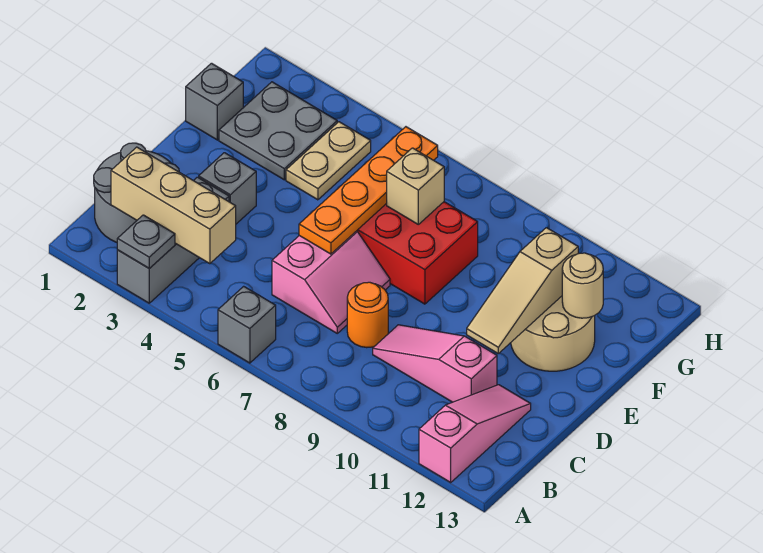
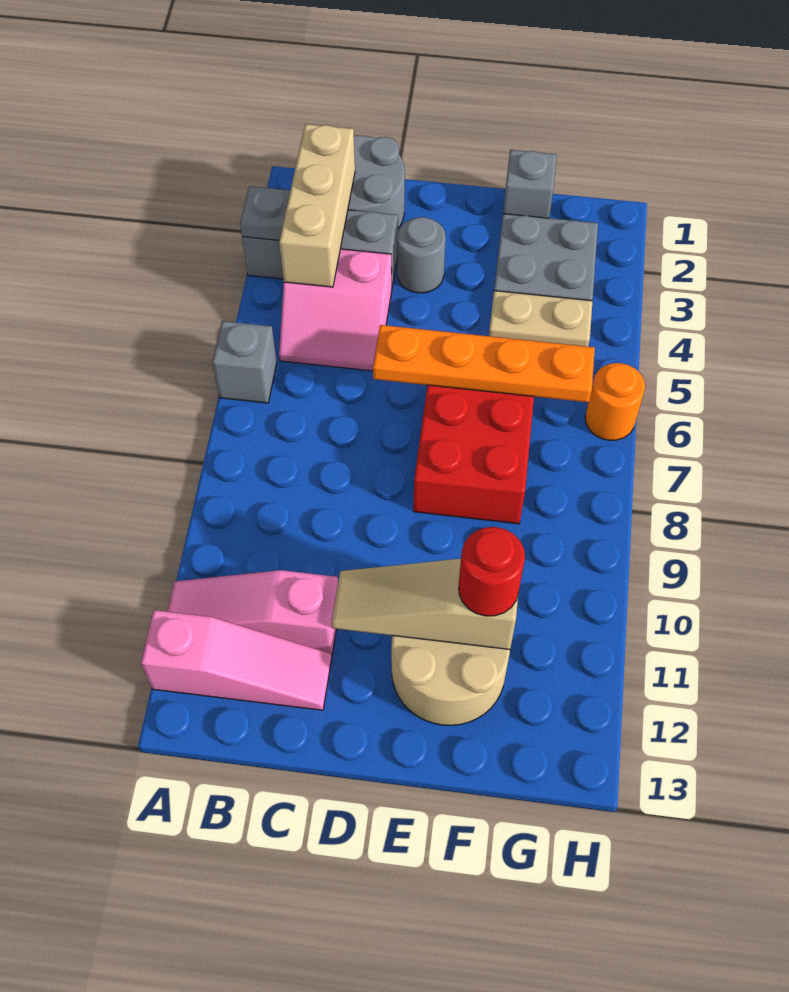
pink 2x2 slope [272,231,390,333] -> pink 2x2 slope moved to [279,249,392,371]
orange 1x1 round brick [347,282,388,348] -> orange 1x1 round brick moved to [585,363,645,440]
pink 1x3 slope [373,325,497,402] -> pink 1x3 slope turned to [167,570,338,656]
grey 1x1 brick [199,153,256,224] -> grey 1x1 round brick [397,217,446,293]
tan 1x1 brick [387,148,444,224] -> none
none -> red 1x1 round brick [459,527,525,616]
tan 1x1 round brick [562,253,603,318] -> none

